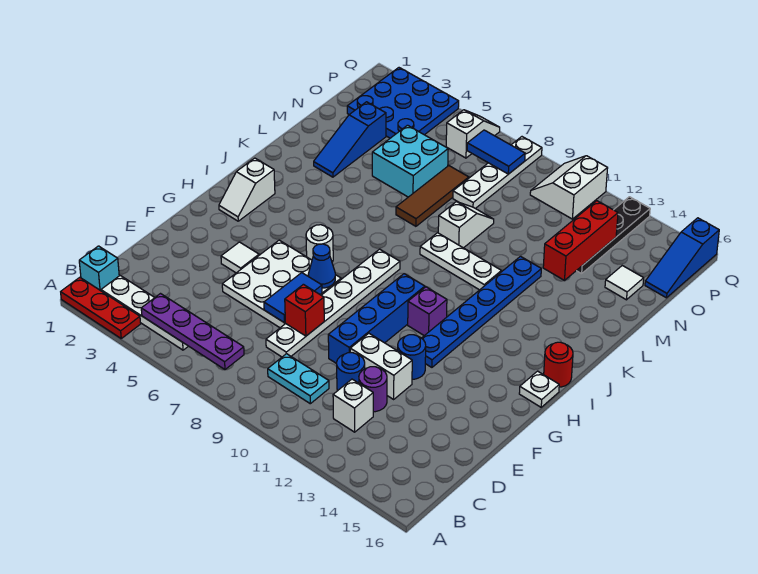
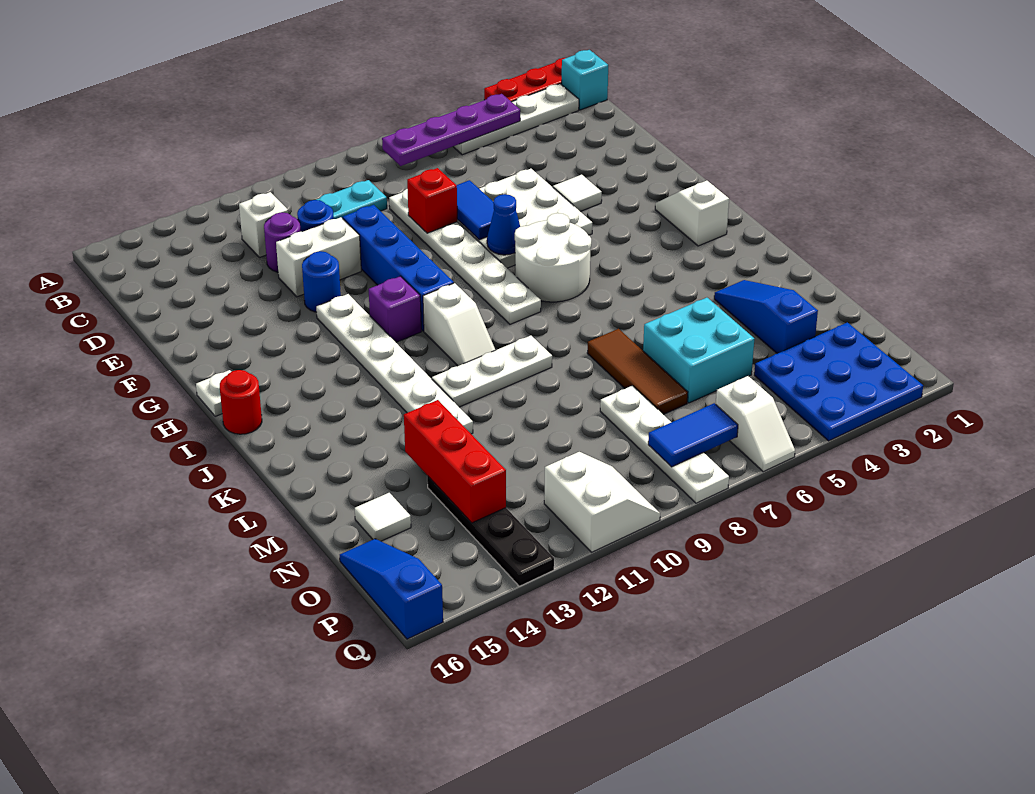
blue 1x6 plate [422,256,541,367] -> white 1x6 plate [316,294,473,434]
white 1x1 round brick [306,225,333,262] -> white 2x2 round brick [515,213,591,302]
white 1x2 slope [438,202,494,248] -> white 1x2 slope moved to [423,283,495,366]

